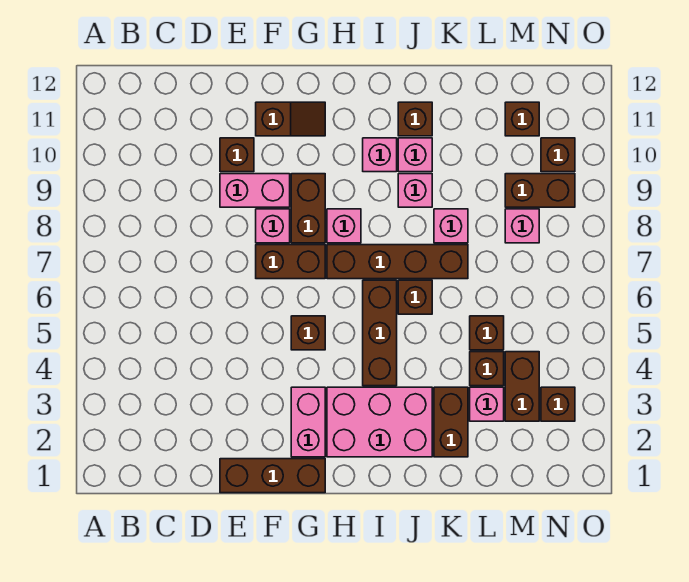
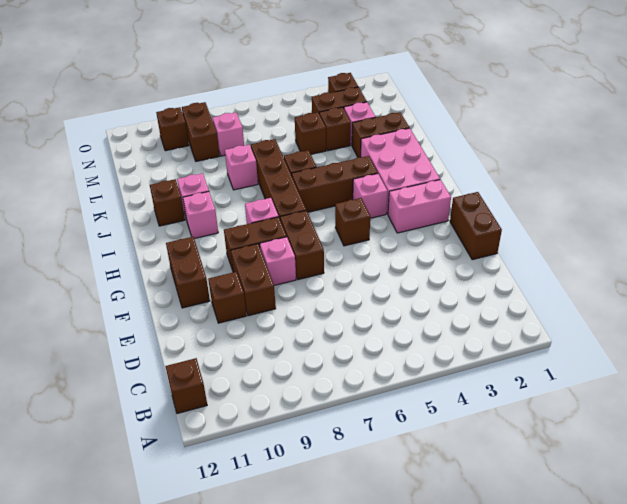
brown 1x3 brick [220,459,325,493] -> brown 1x2 brick [450,192,502,260]
pink 1x2 brick [220,174,290,207] -> brown 1x2 brick [231,244,276,316]
brown 1x2 slope [256,102,325,136] -> brown 1x2 brick [166,237,210,308]
pink 1x1 brick [398,174,432,207] -> pink 1x1 brick moved to [353,174,387,218]
brown 1x1 brick [505,102,539,136] -> brown 1x1 brick moved to [165,358,207,414]

